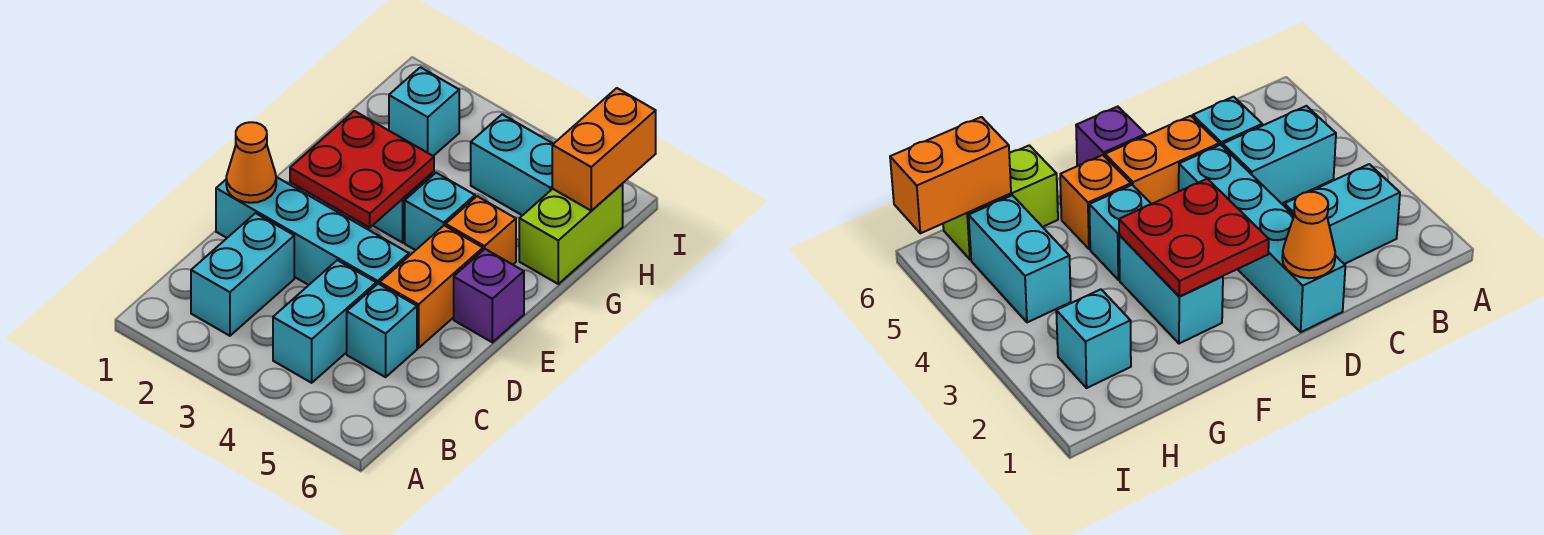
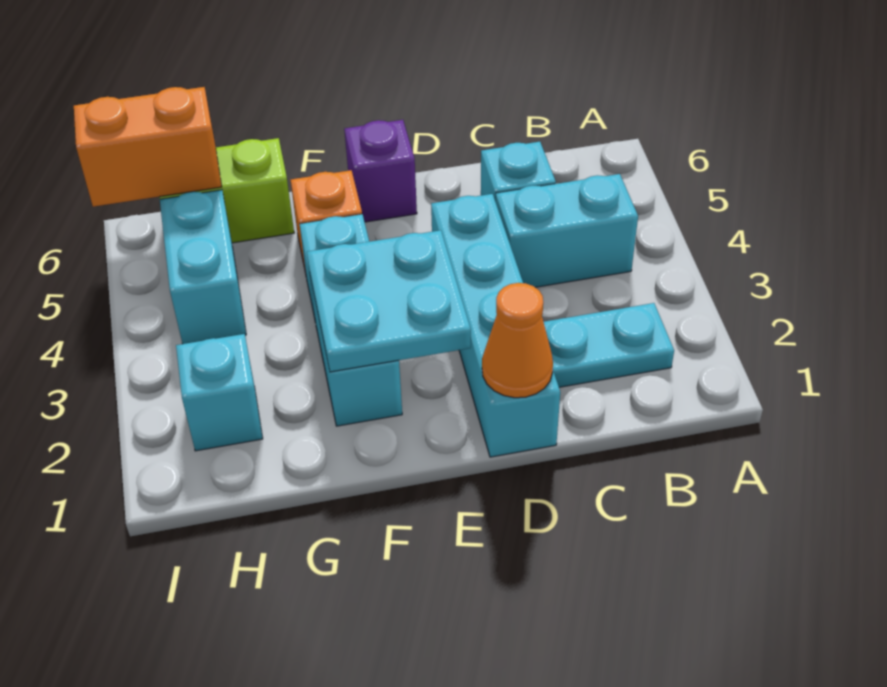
cyan 1x2 brick [191,213,294,336] -> cyan 1x2 plate [544,303,674,387]
orange 1x2 brick [380,225,483,348] -> none
red 2x2 plate [290,111,434,228] -> cyan 2x2 plate [307,230,471,372]

